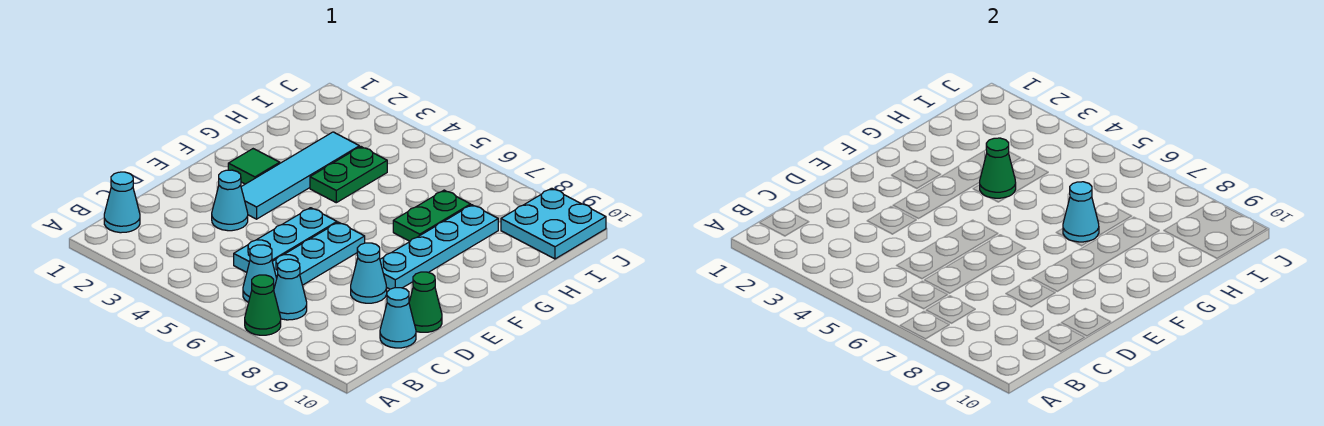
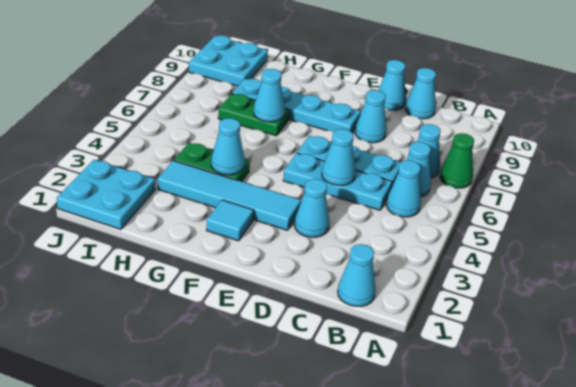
none -> cyan 1x1 cone [386,160,421,217]
none -> cyan 1x1 cone [322,129,356,185]
green 1x1 cone [409,272,442,332] -> cyan 1x1 cone [378,60,406,110]
green 1x1 tile [228,149,280,184] -> cyan 1x1 tile [207,200,254,241]
green 1x1 cone [979,138,1016,198] -> cyan 1x1 cone [211,118,245,175]
none -> cyan 2x2 plate [57,160,155,229]

